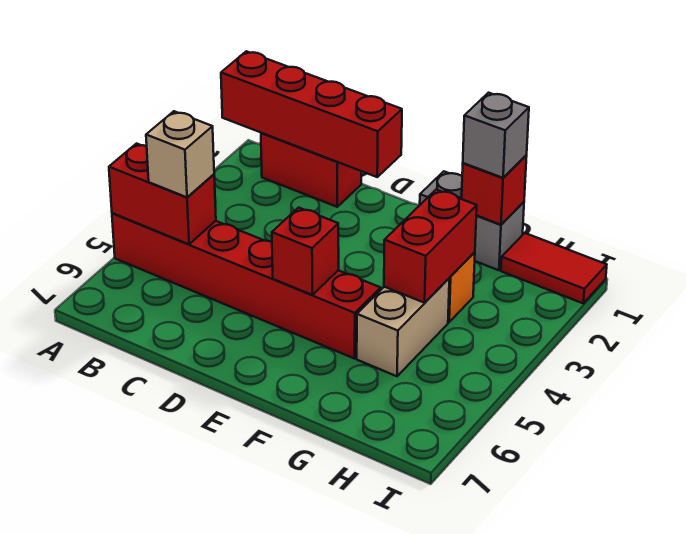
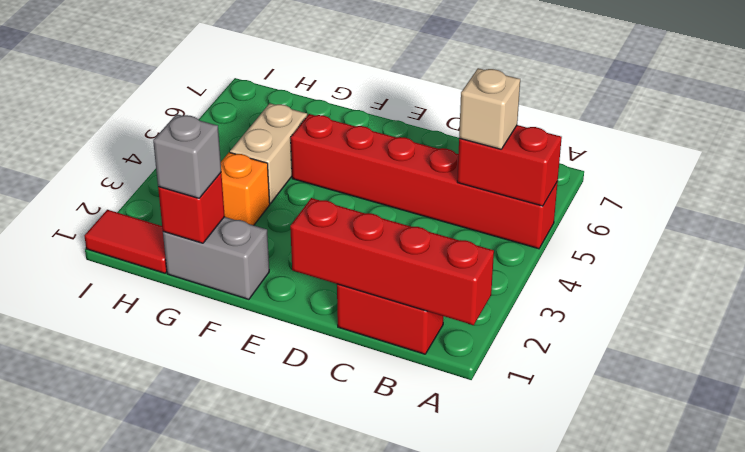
red 1x1 brick [272,208,339,295] -> none
red 1x2 brick [384,190,477,303] -> none

